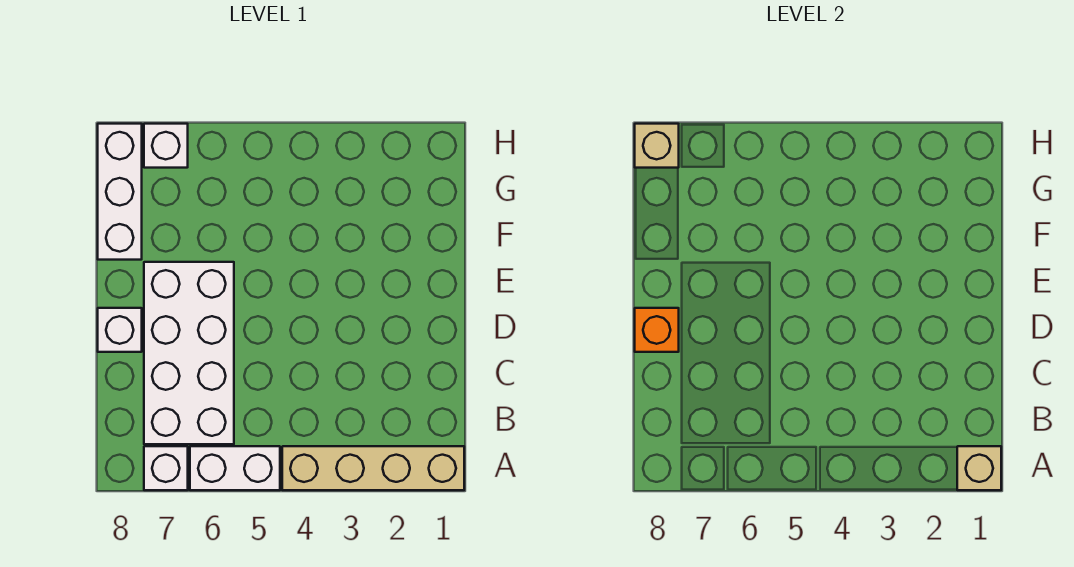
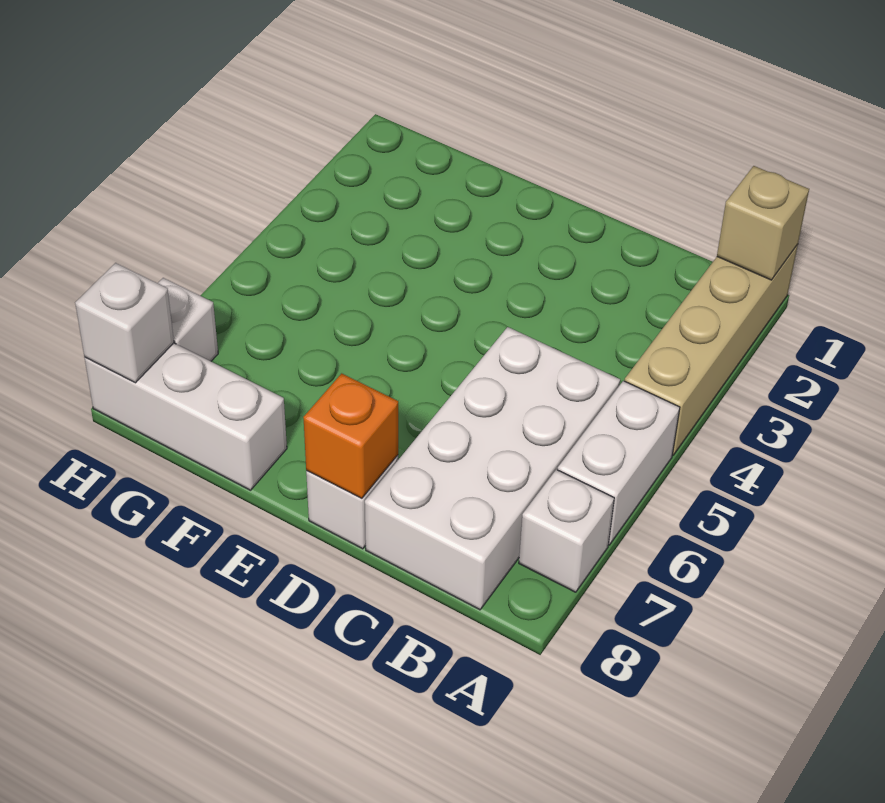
white 2x4 brick [144,262,234,444] -> white 2x4 brick turned to [365,327,620,610]
tan 1x1 brick [635,124,679,168] -> white 1x1 brick [75,263,174,383]

